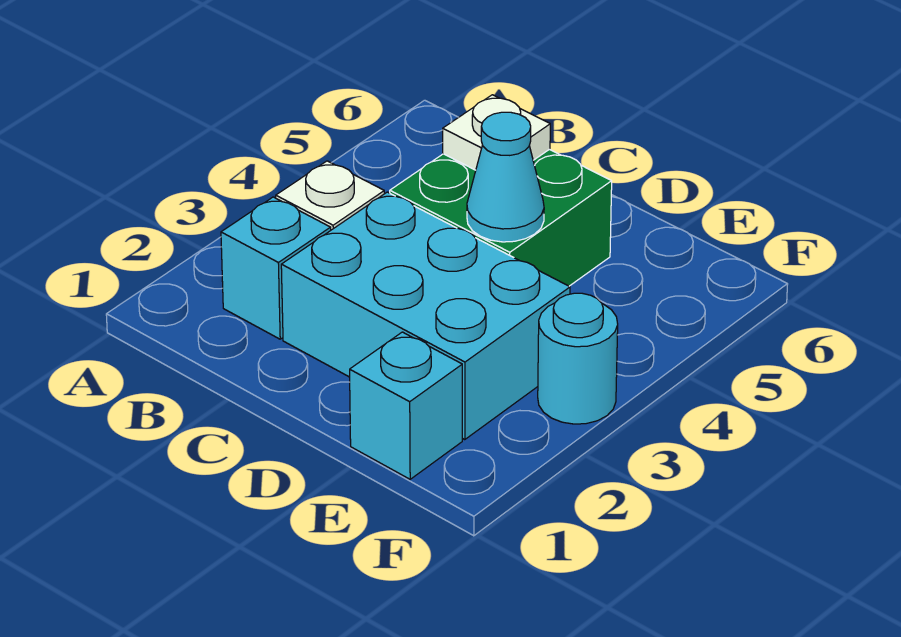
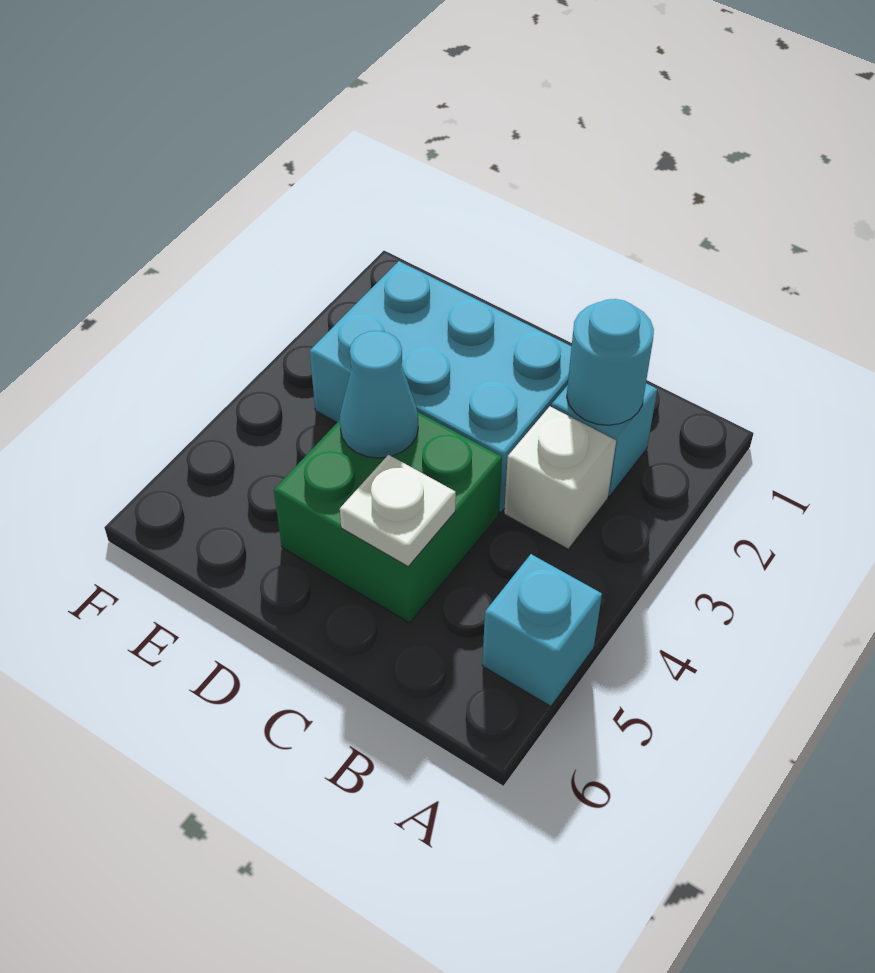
cyan 1x1 brick [350,332,462,479] -> cyan 1x1 brick moved to [482,554,602,706]
cyan 1x1 round brick [538,293,618,424] -> cyan 1x1 round brick moved to [567,299,654,425]

